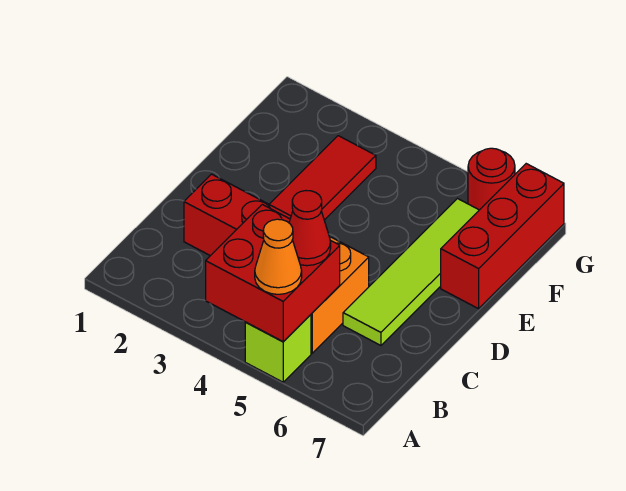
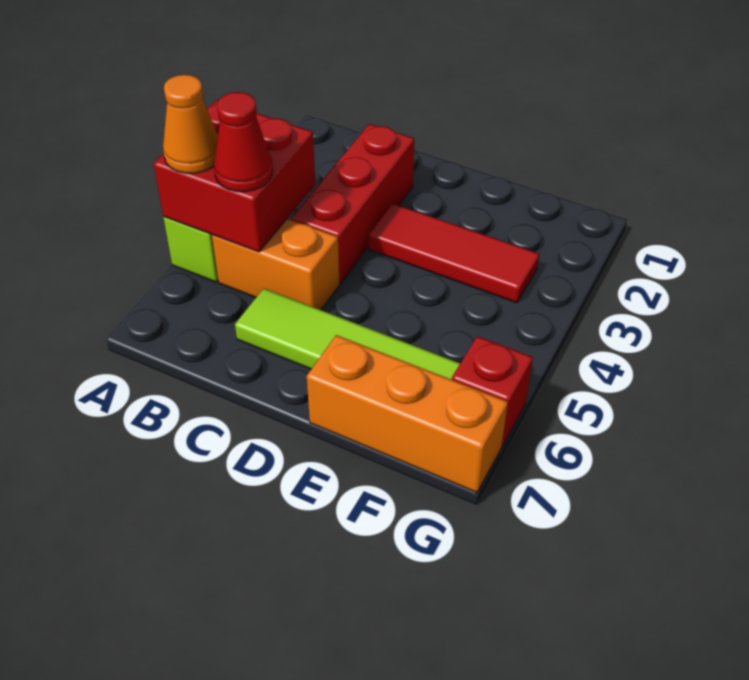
red 1x3 brick [441,164,564,309] -> orange 1x3 brick [307,335,508,493]
red 1x1 round brick [468,148,515,210] -> red 1x1 brick [452,336,533,446]

